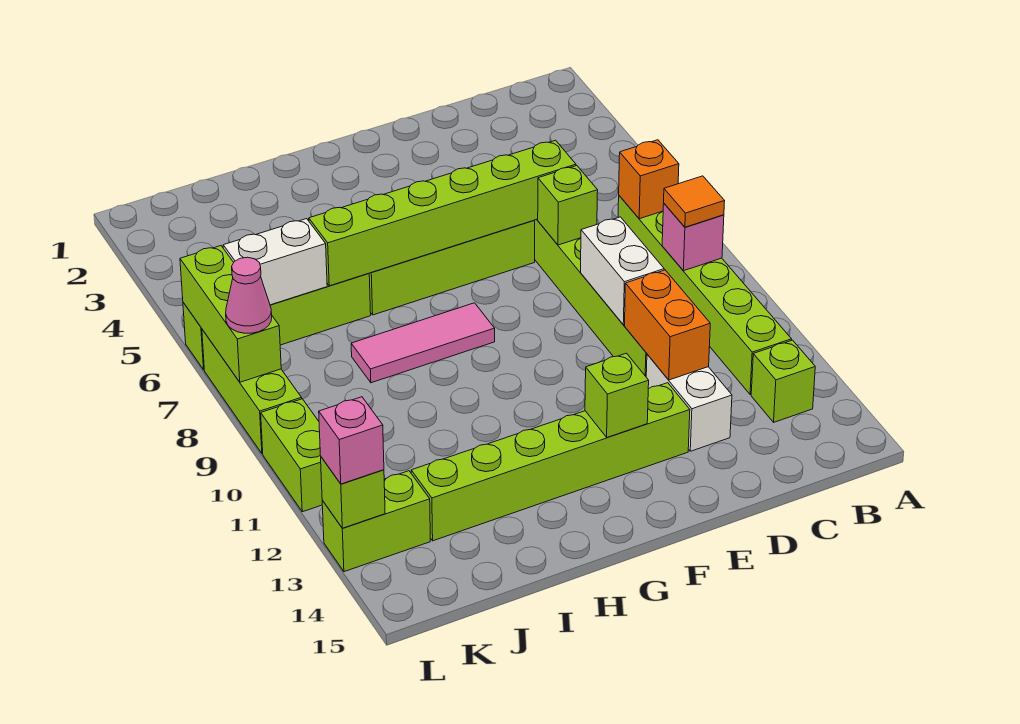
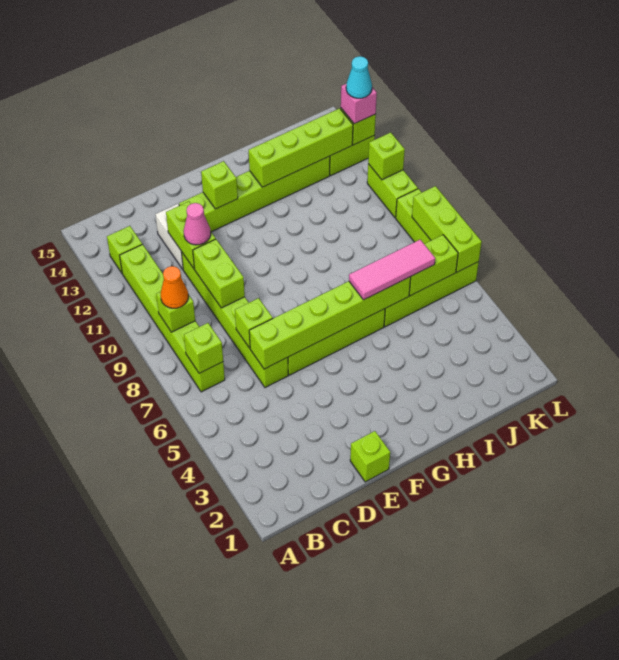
orange 1x1 brick [619,140,679,219] -> lime 1x1 brick [184,323,223,373]
pink 1x1 brick [662,204,724,271] -> lime 1x1 brick [156,291,195,332]
orange 1x1 tile [664,176,725,227] -> orange 1x1 cone [161,266,188,308]
white 1x2 brick [581,217,664,325] -> lime 1x2 brick [193,239,245,308]
orange 1x2 brick [625,270,710,380] -> lime 1x2 brick [166,202,216,269]
none -> lime 1x1 brick [350,431,390,482]
pink 1x3 tile [351,303,495,383] -> pink 1x3 tile moved to [349,240,435,300]
none -> lime 1x4 brick [249,108,353,187]
white 1x2 brick [223,219,327,305] -> lime 1x2 brick [409,235,458,296]
pink 1x1 cone [226,257,272,333] -> pink 1x1 cone moved to [184,203,211,245]
none -> lime 1x1 brick [368,132,405,180]
none -> cyan 1x1 cone [346,56,372,98]

